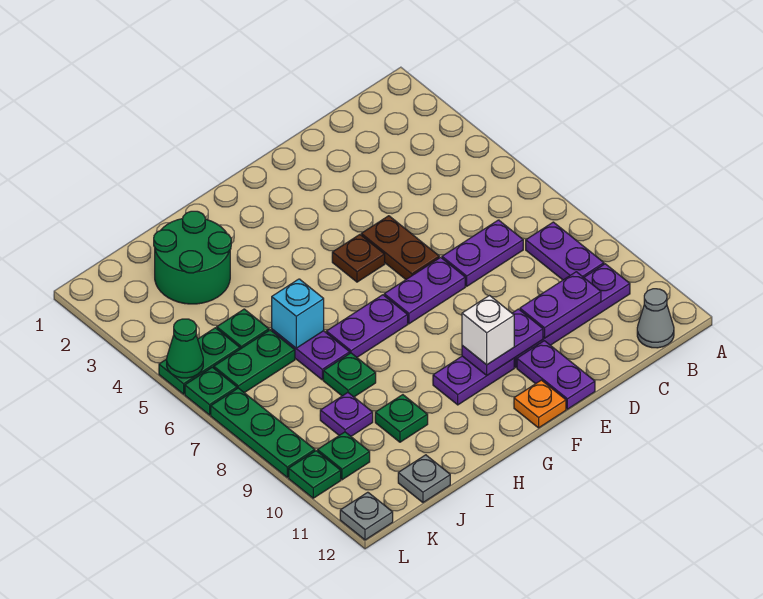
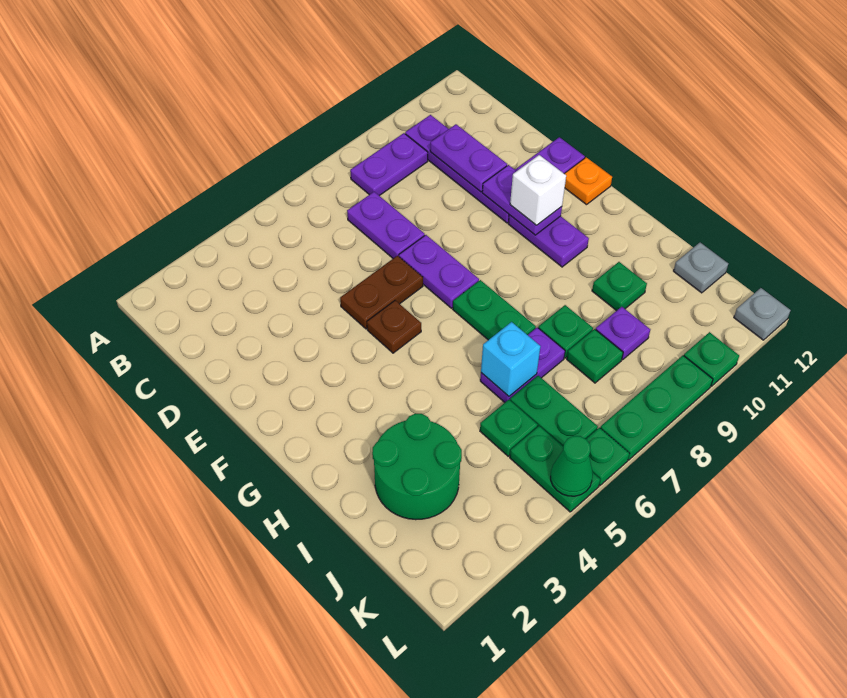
grey 1x1 cone [637,289,674,348] -> none
purple 1x2 plate [326,295,408,357] -> green 1x2 plate [453,280,536,340]
green 1x1 plate [317,432,370,480] -> green 1x1 plate moved to [567,329,623,383]

